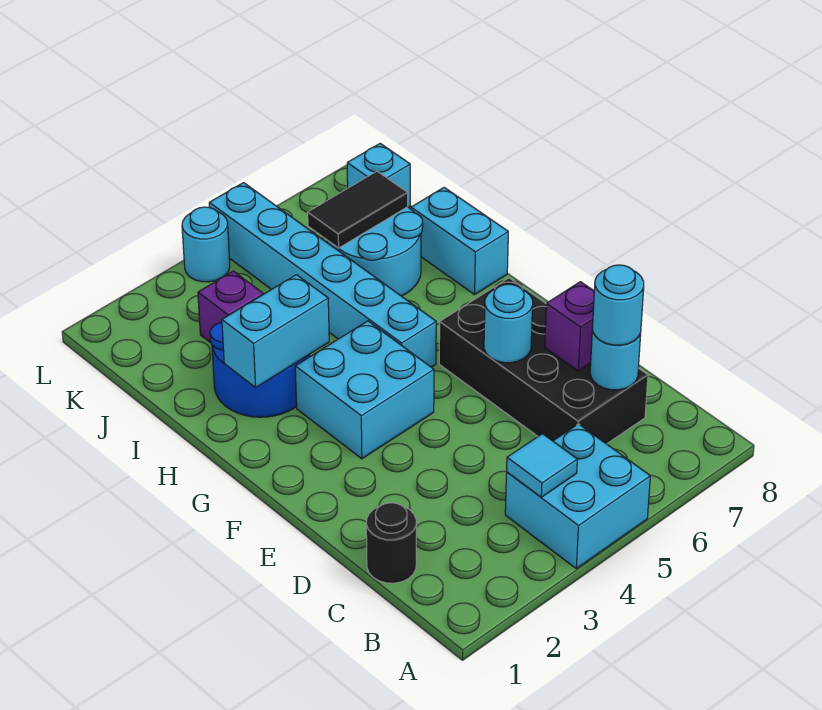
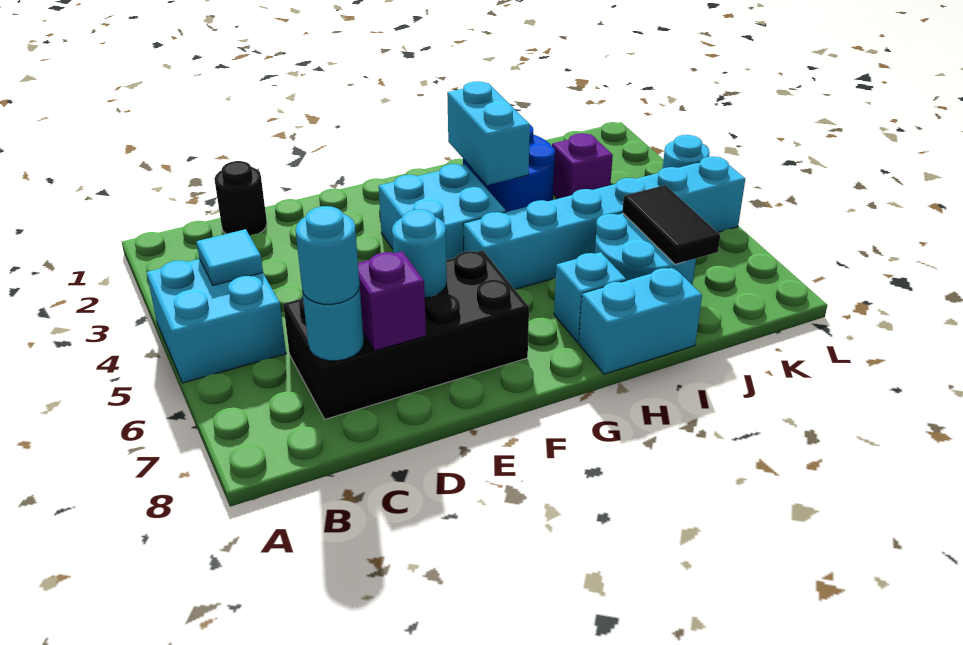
cyan 1x1 brick [347,144,410,208] -> cyan 1x1 brick moved to [554,252,626,343]

